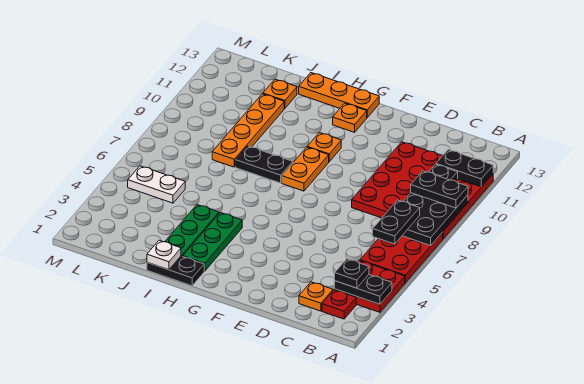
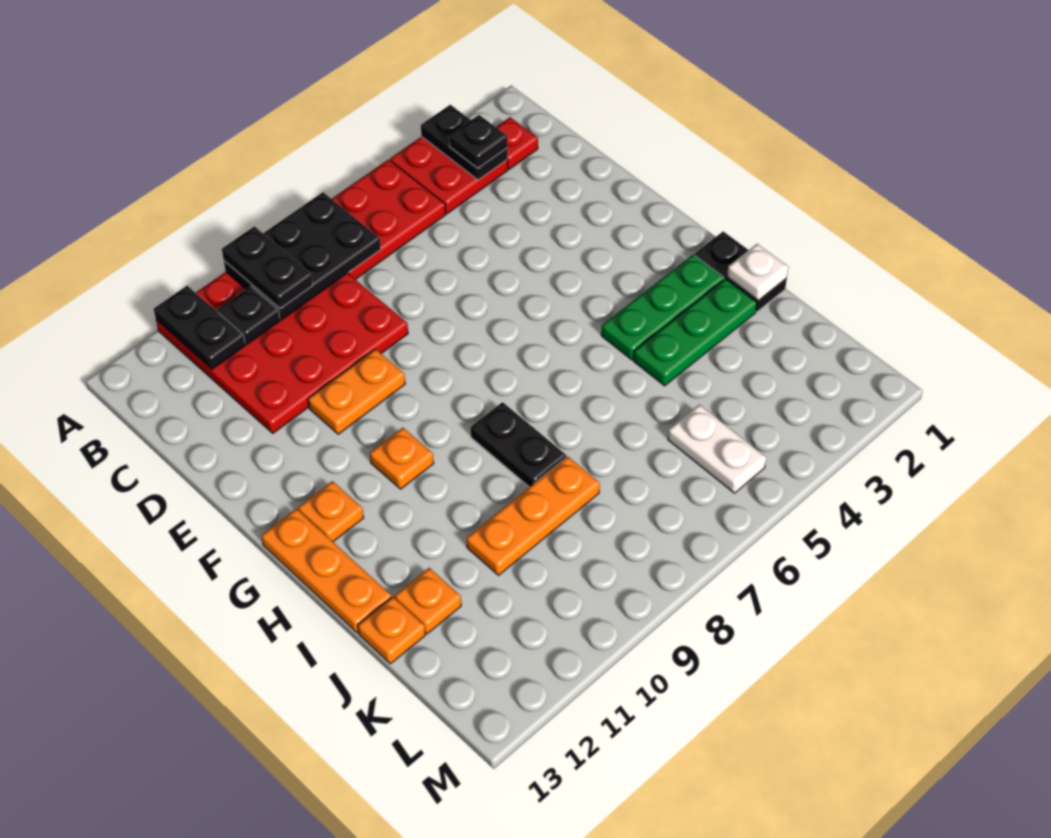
black 1x2 plate [373,200,420,244] -> none
orange 1x1 plate [299,282,333,311] -> orange 1x1 plate moved to [358,597,425,664]
orange 1x2 plate [282,147,329,191] -> orange 1x2 plate moved to [308,349,405,434]
orange 1x4 plate [212,94,284,167] -> orange 1x3 plate [467,457,600,575]

